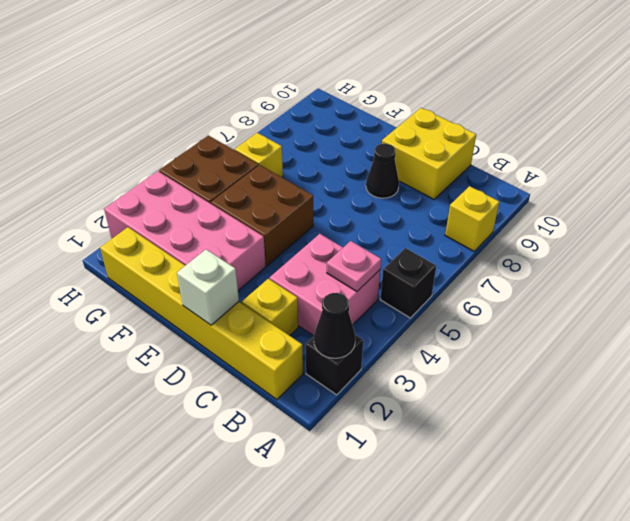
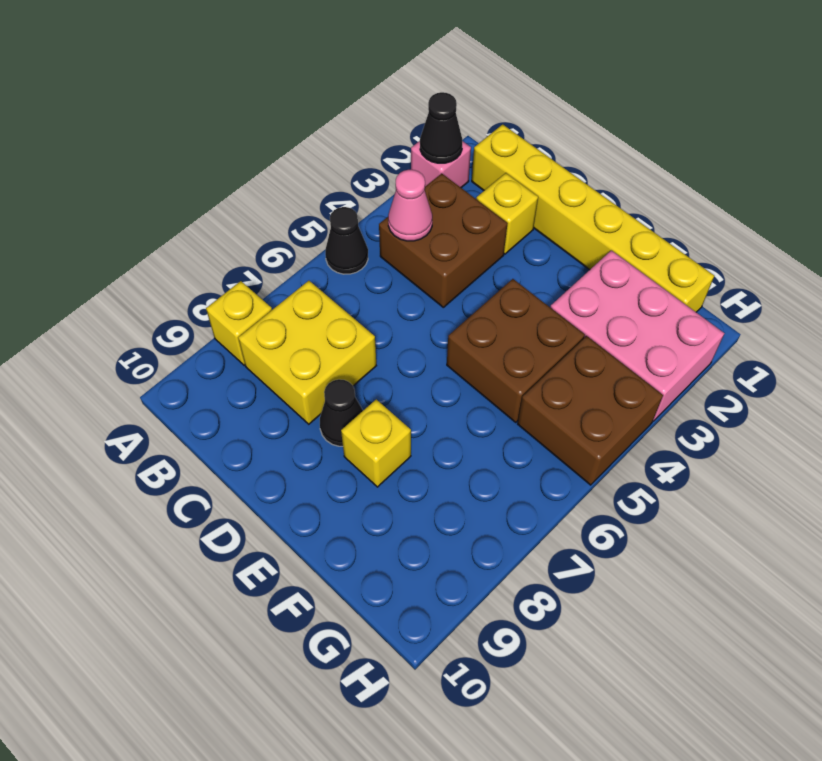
black 1x1 brick [305,335,363,395] -> pink 1x1 brick [411,141,471,188]
black 1x1 brick [380,248,436,318] -> black 1x1 cone [325,207,368,274]
pink 2x2 brick [270,234,380,336] -> brown 2x2 brick [379,173,508,307]
pink 1x1 plate [327,241,381,291] -> pink 1x1 cone [388,170,432,241]
yellow 2x2 brick [382,108,476,199] -> yellow 2x2 brick moved to [238,281,376,424]
white 1x1 brick [177,249,239,325] -> none
pink 2x4 brick [104,171,266,291] -> pink 2x3 brick [550,250,724,421]
yellow 1x1 brick [235,133,283,177] -> yellow 1x1 brick moved to [341,399,411,487]

